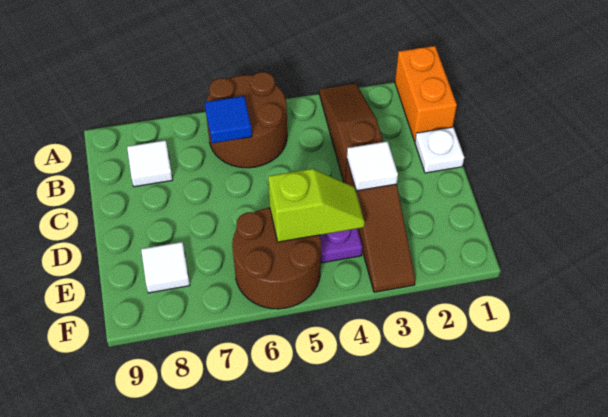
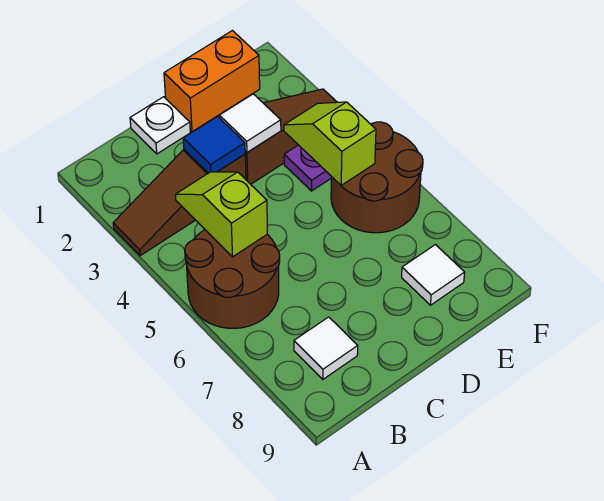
orange 1x2 brick [395,46,457,141] -> orange 1x2 brick moved to [164,31,260,132]
none -> lime 1x2 slope [176,172,267,257]
blue 1x1 tile [205,96,252,143] -> blue 1x1 tile moved to [183,116,245,173]

